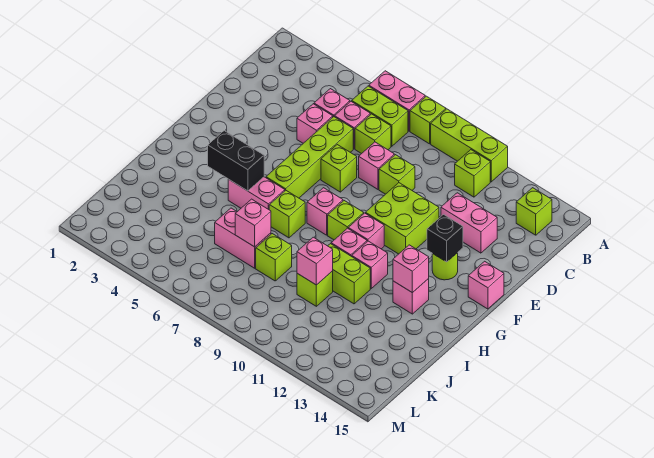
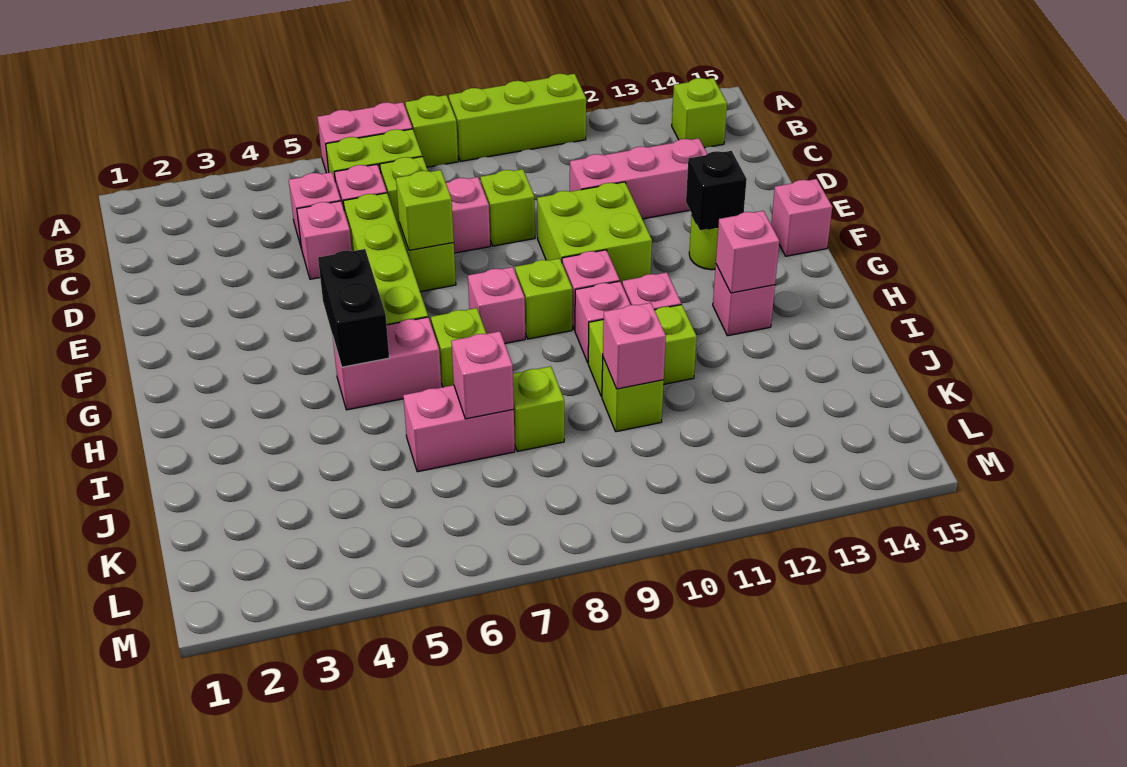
lime 1x1 brick [455,150,490,197] -> lime 1x1 brick moved to [396,170,454,250]
pink 1x2 brick [441,193,497,253] -> pink 1x3 brick [570,138,707,219]
black 1x2 brick [208,131,264,191] -> black 1x2 brick turned to [318,249,389,367]

